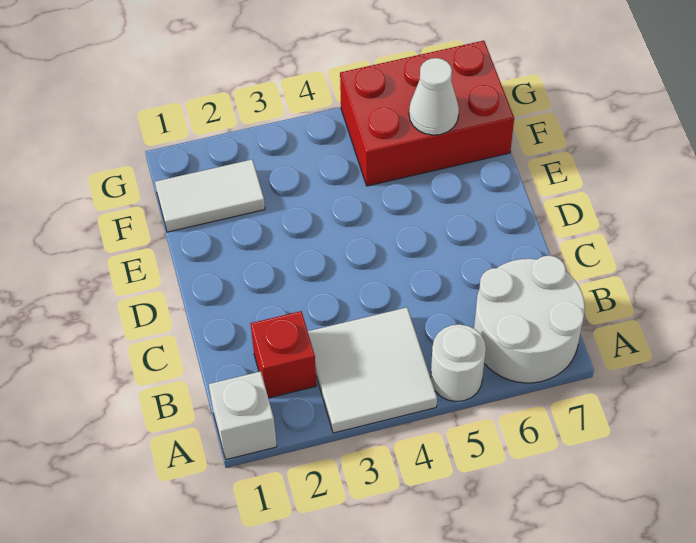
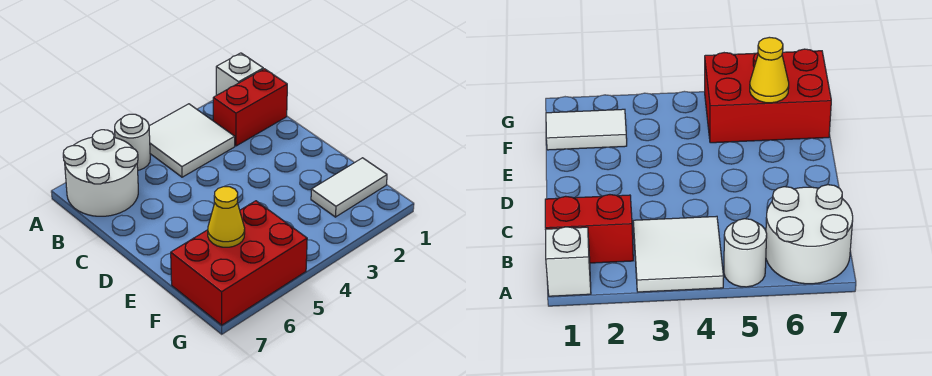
red 1x1 brick [250,311,317,398] -> red 1x2 brick [213,69,287,146]
white 1x1 cone [409,58,459,135] -> yellow 1x1 cone [208,187,245,247]

